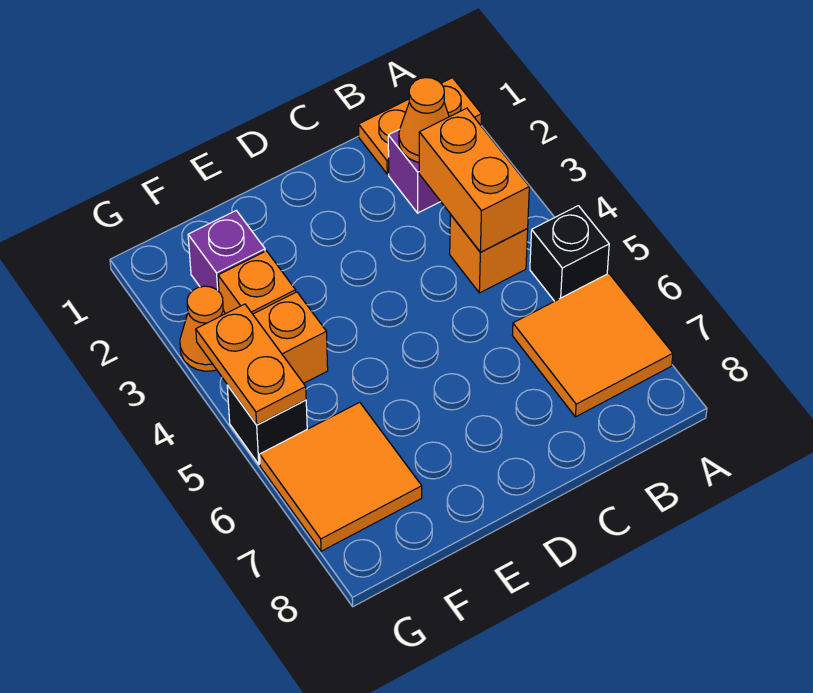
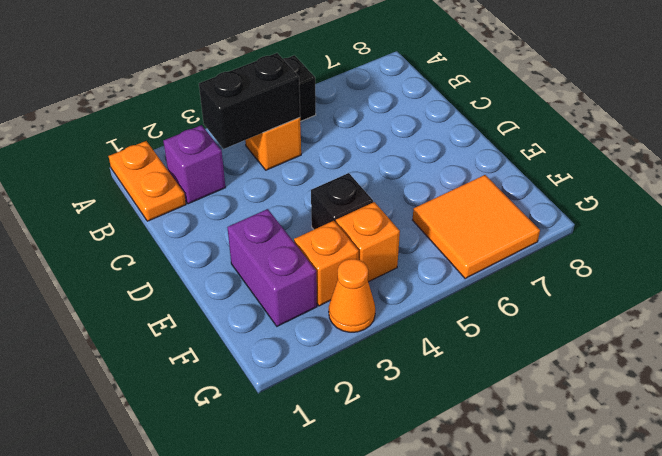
orange 2x2 tile [512,273,673,417] -> none
orange 1x1 cone [399,78,449,162] -> none
orange 1x2 brick [419,108,529,252] -> black 1x2 brick [199,53,300,149]
purple 1x1 brick [188,211,265,291] -> purple 1x2 brick [227,209,317,326]
orange 1x2 plate [196,304,306,425] -> none
black 1x1 brick [227,385,307,464] -> black 1x1 brick moved to [311,173,373,229]

